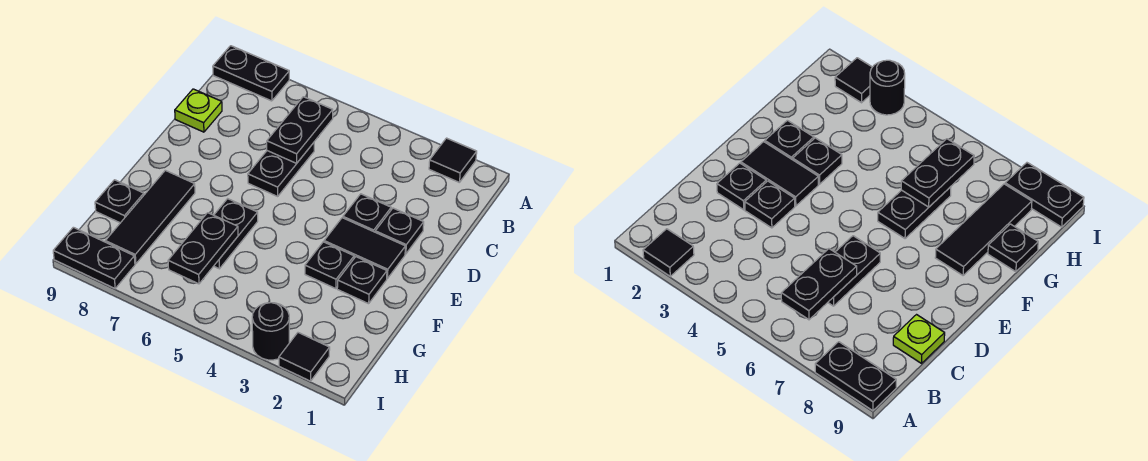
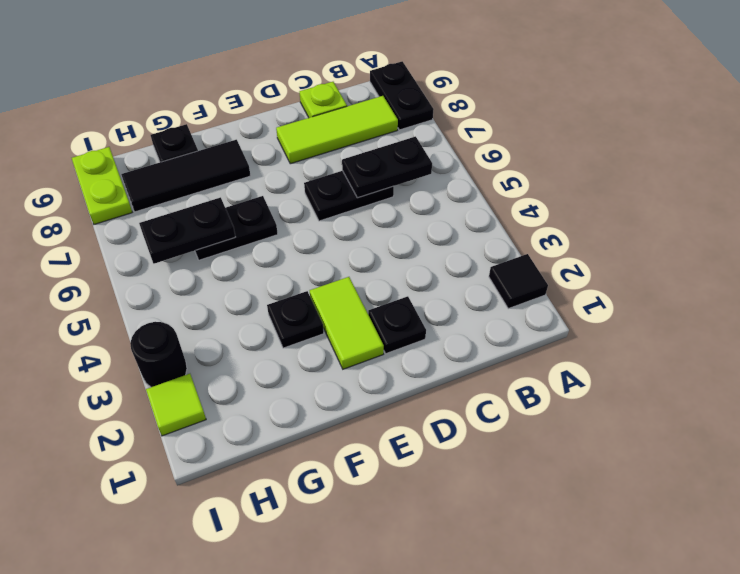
none -> lime 1x3 tile [276,96,398,164]
black 1x1 plate [343,194,391,232] -> none
black 1x2 tile [324,218,405,278] -> lime 1x2 tile [310,277,384,369]
black 1x1 plate [337,257,387,304] -> none
black 1x1 tile [279,333,330,381] -> lime 1x1 tile [146,374,206,436]
black 1x2 plate [53,227,135,288] -> lime 1x2 plate [72,147,132,224]

